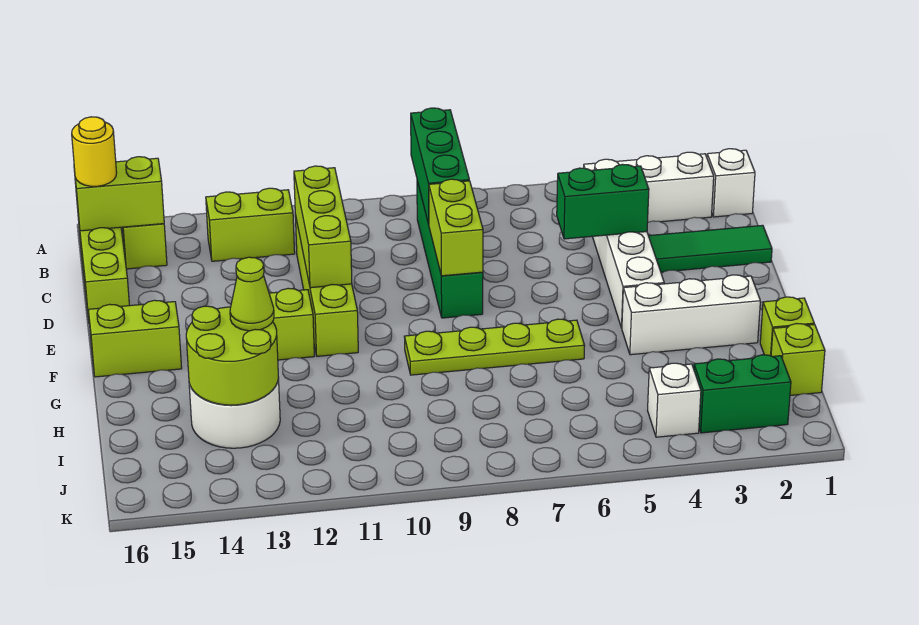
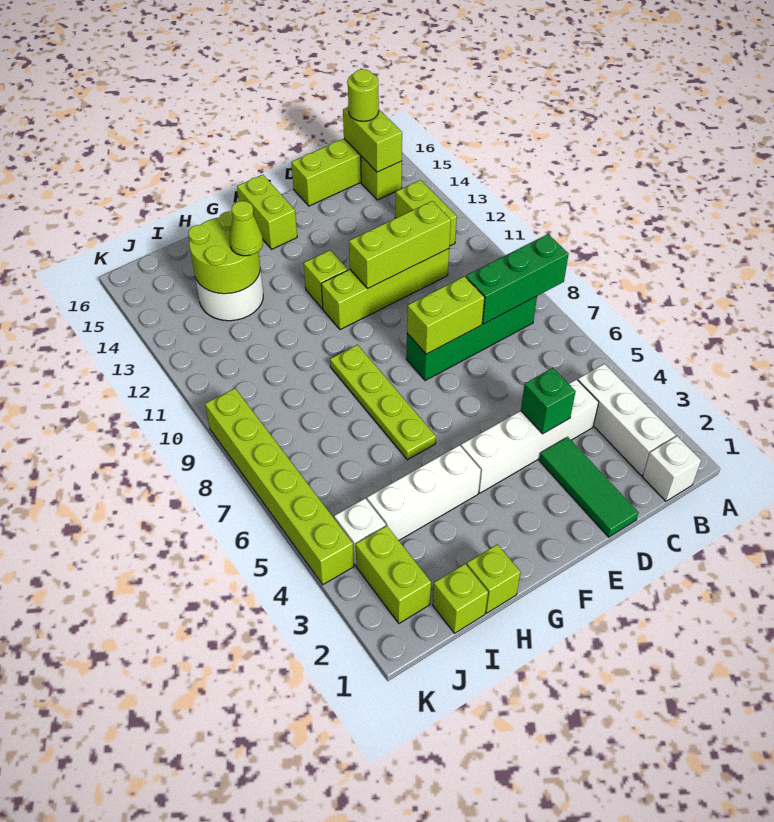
yellow 1x1 round brick [72,117,117,186] -> lime 1x1 round brick [348,69,379,121]
green 1x2 brick [557,164,649,239] -> green 1x1 brick [521,368,576,434]
white 1x3 brick [622,275,760,355] -> white 1x3 brick turned to [367,445,481,540]
green 1x2 brick [694,355,791,433] -> lime 1x2 brick [356,526,431,623]
none -> lime 1x6 brick [205,388,354,584]

